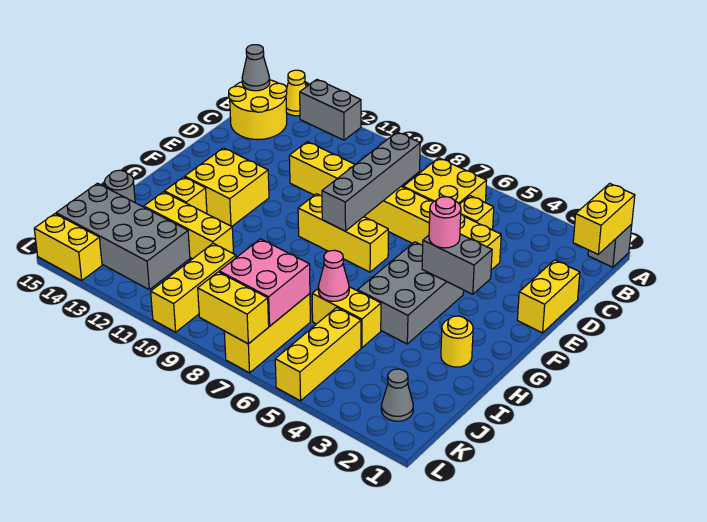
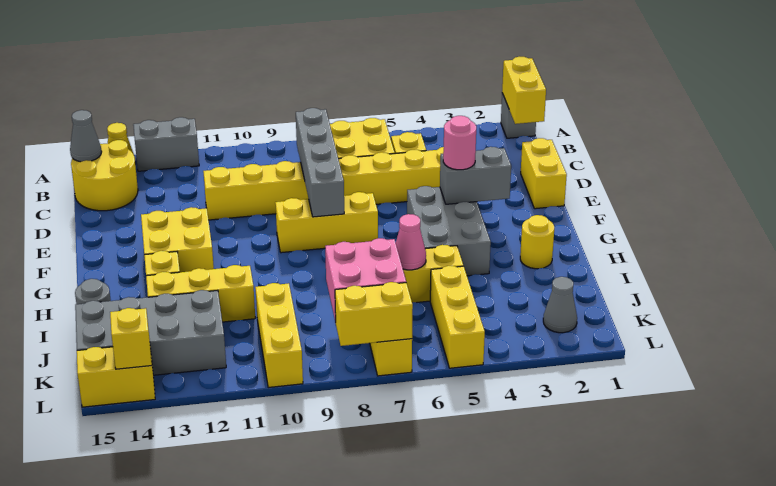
none -> yellow 1x1 brick [110,308,152,369]

